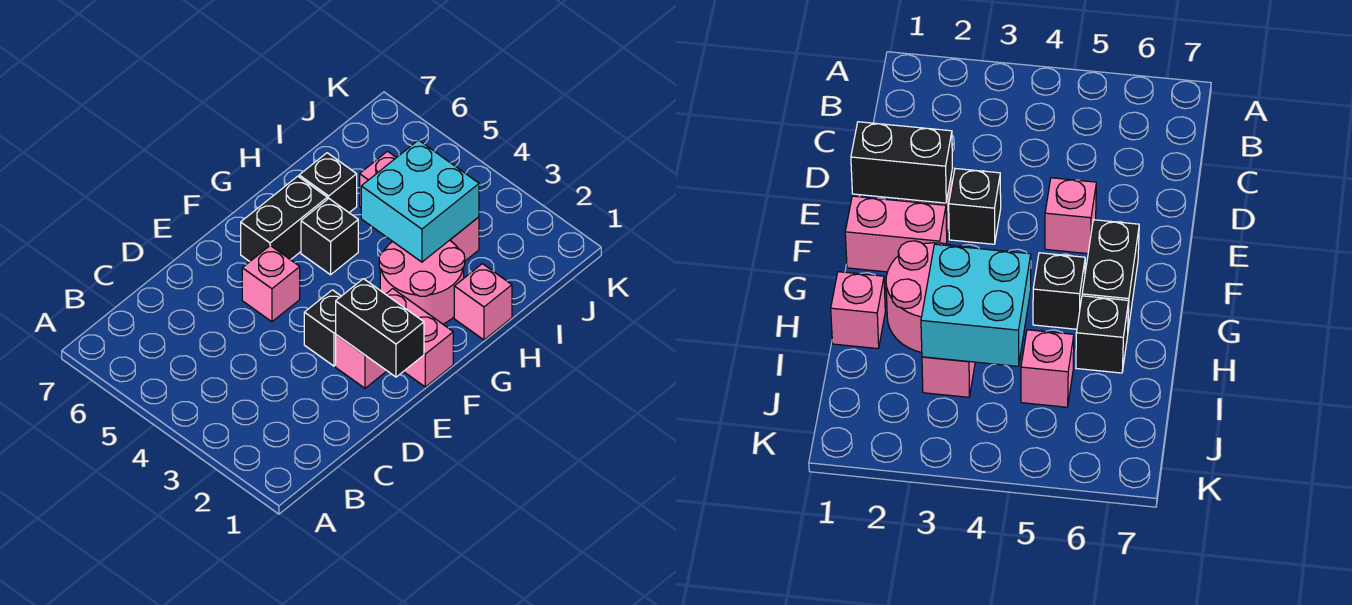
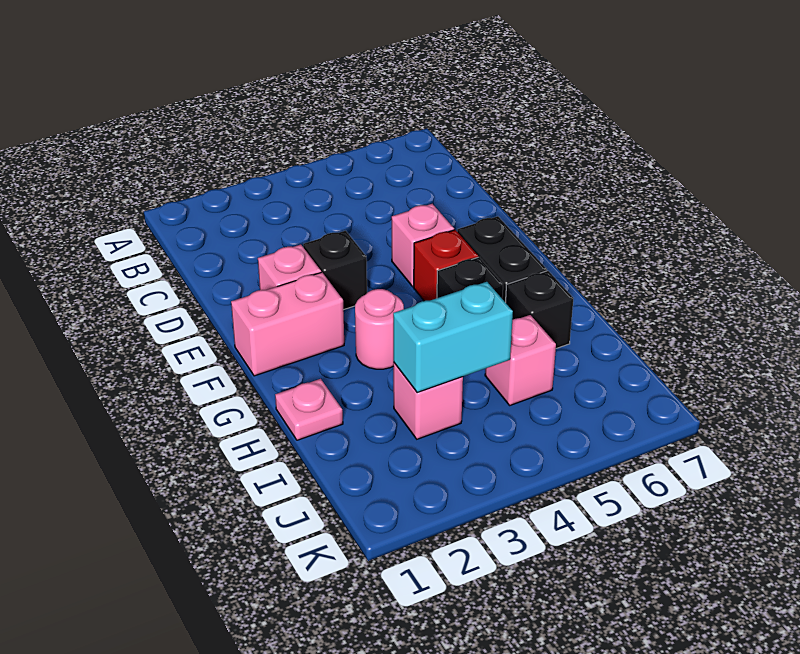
black 1x2 brick [336,279,424,377] -> none
none -> red 1x1 brick [414,230,478,301]
pink 2x2 round brick [379,240,465,324] -> pink 1x1 round brick [355,289,404,369]
pink 1x1 brick [454,264,512,340] -> pink 1x1 plate [275,379,343,440]
cyan 2x2 brick [361,140,479,262] -> cyan 1x2 brick [393,282,513,392]

